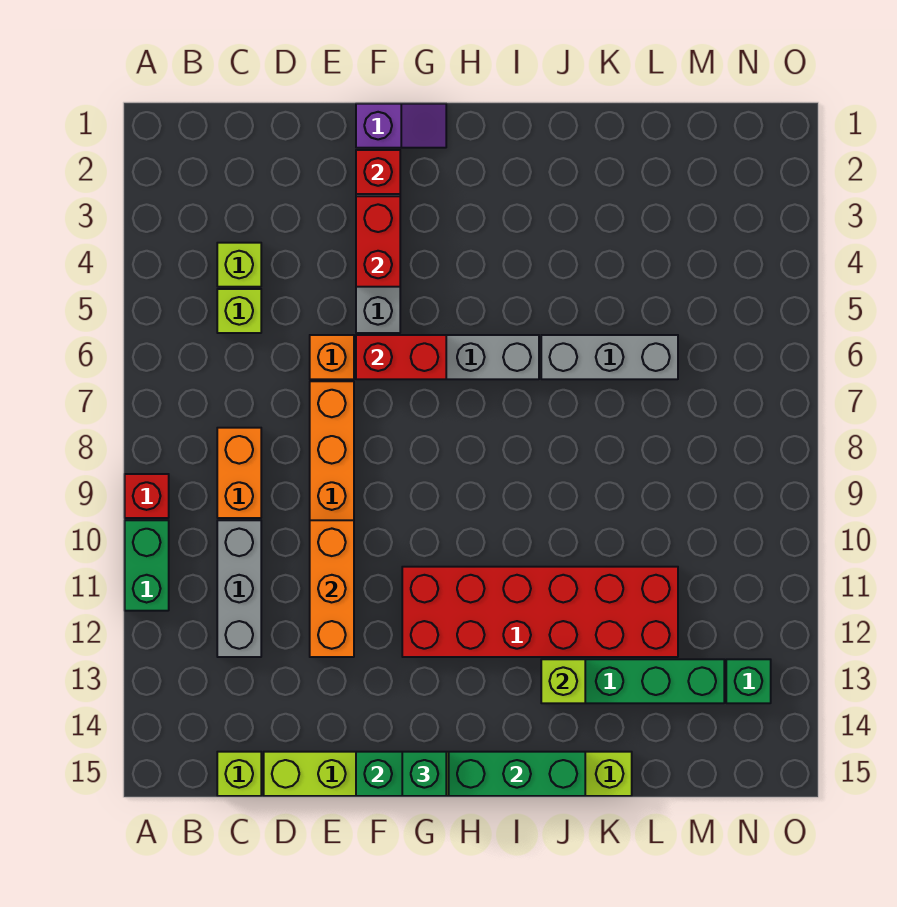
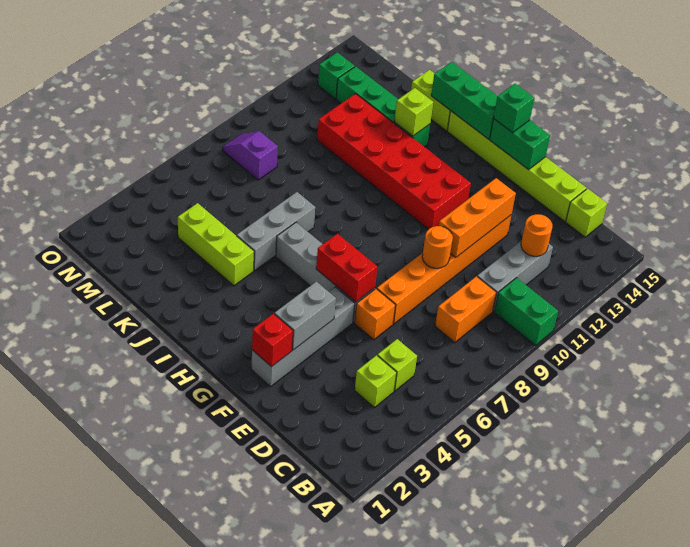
red 1x1 brick [125,474,169,518] -> none
green 1x2 brick [125,520,169,611] -> green 1x2 brick turned to [494,278,558,345]
none -> orange 1x1 round brick [521,214,552,256]
none -> orange 1x1 round brick [422,226,453,268]
purple 1x2 slope [356,104,446,148] -> purple 1x2 slope moved to [223,131,278,180]
red 1x2 brick [356,196,400,287] -> grey 1x2 brick [275,282,336,350]
none -> lime 1x3 brick [178,203,254,286]
grey 1x3 brick [541,335,678,379] -> grey 1x3 brick turned to [237,192,315,271]

